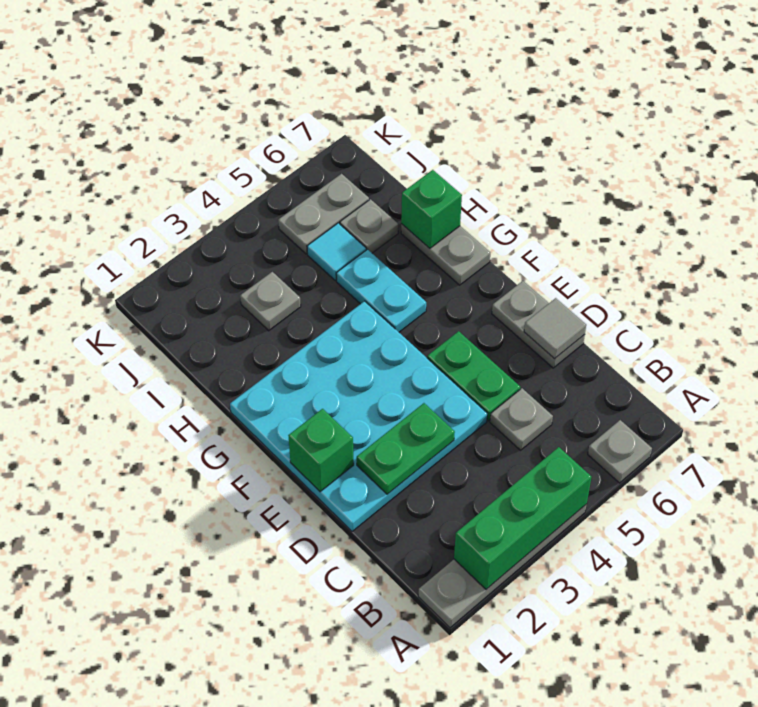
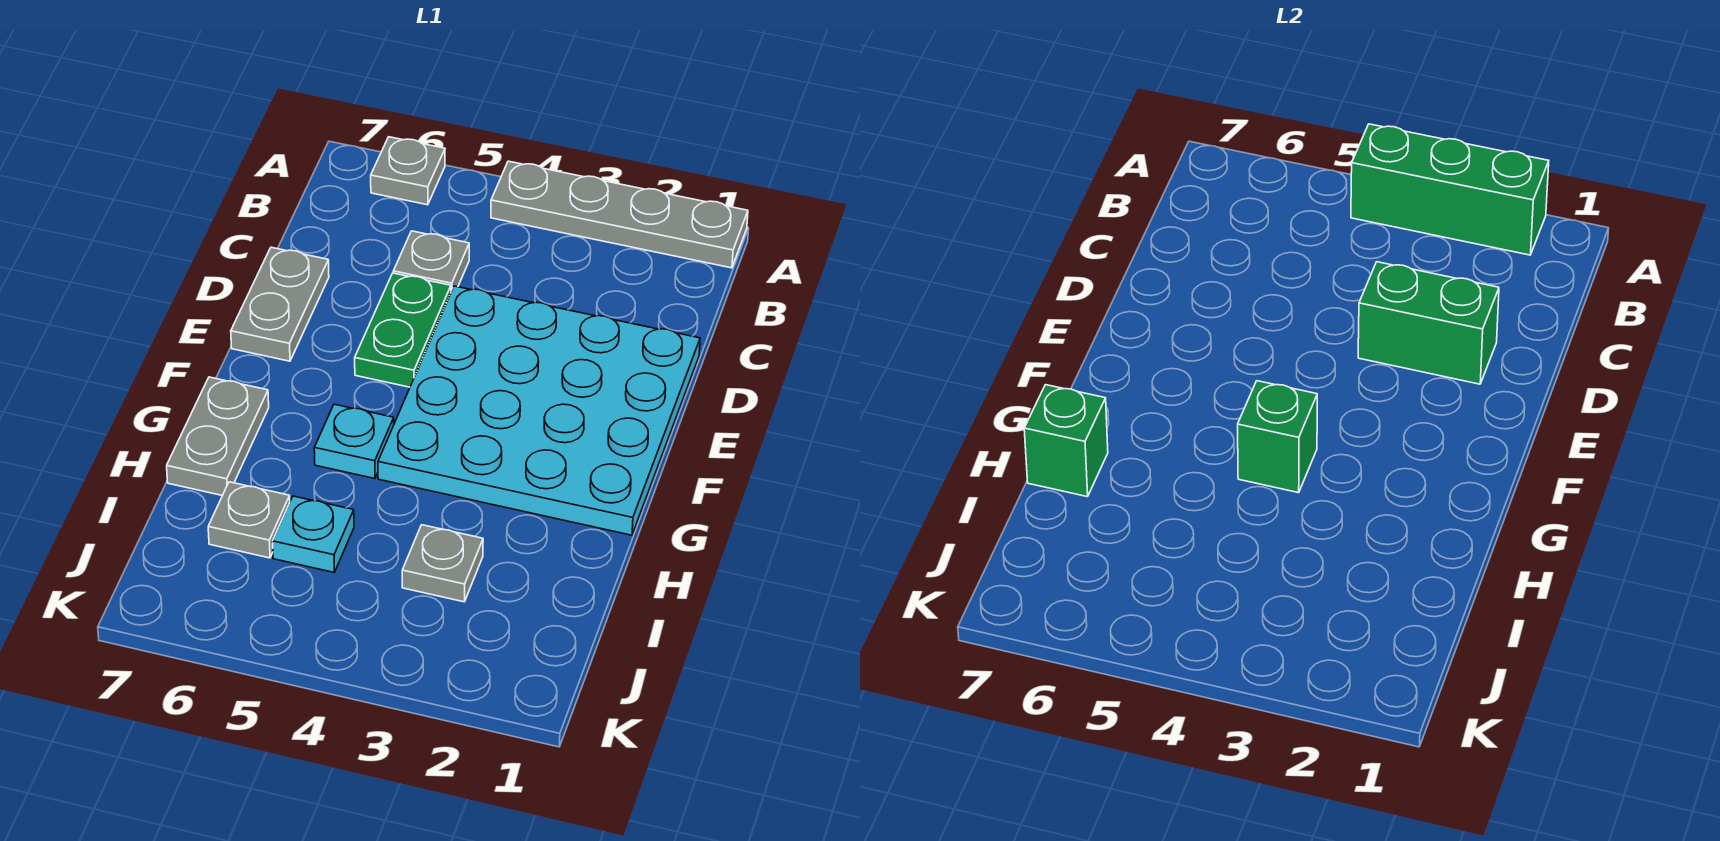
green 1x2 plate [357,403,455,494] -> green 1x2 brick [1358,262,1499,384]
grey 1x1 tile [524,298,586,359] -> none
green 1x1 brick [288,409,354,492] -> green 1x1 brick moved to [1238,381,1317,493]
cyan 1x2 plate [336,249,426,332] -> cyan 1x1 plate [314,404,394,479]
cyan 1x1 tile [307,223,366,281] -> cyan 1x1 plate [273,496,354,572]
grey 1x2 plate [278,174,369,254] -> none

